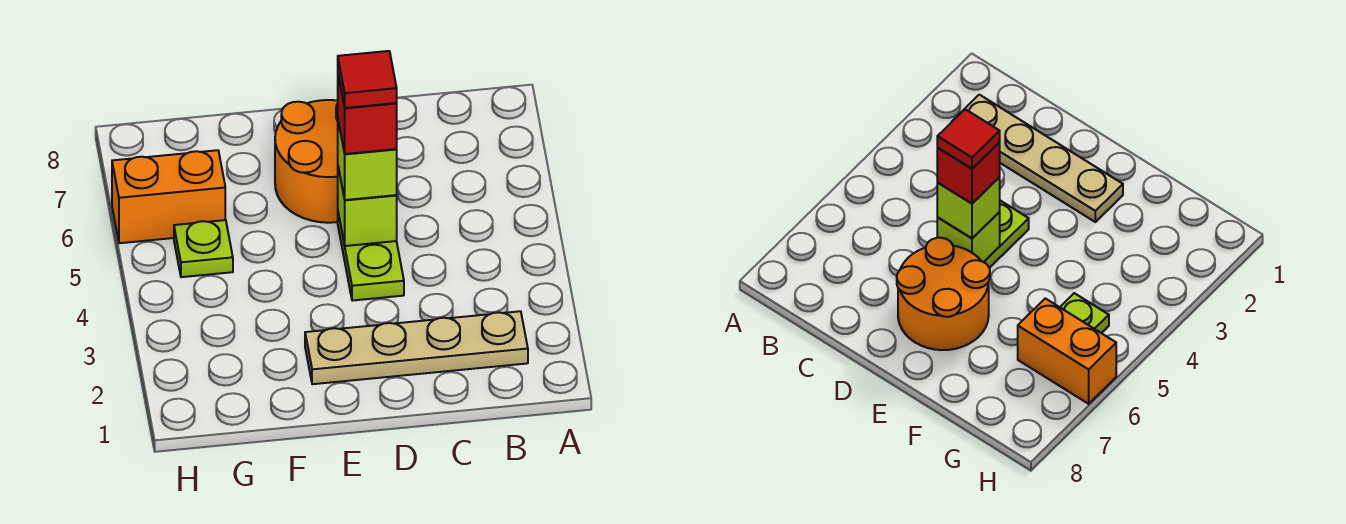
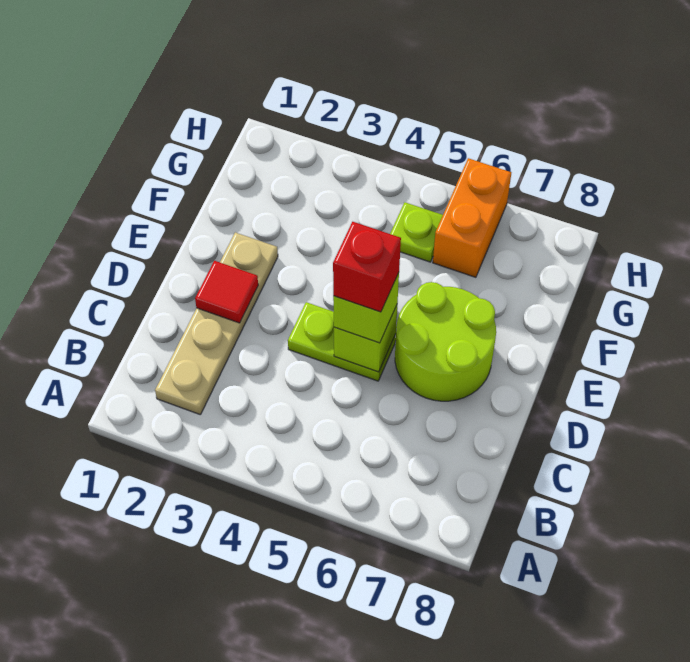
red 1x1 tile [338,51,397,108] -> red 1x1 tile moved to [195,261,258,323]
orange 2x2 round brick [275,100,338,223] -> lime 2x2 round brick [395,282,496,401]

